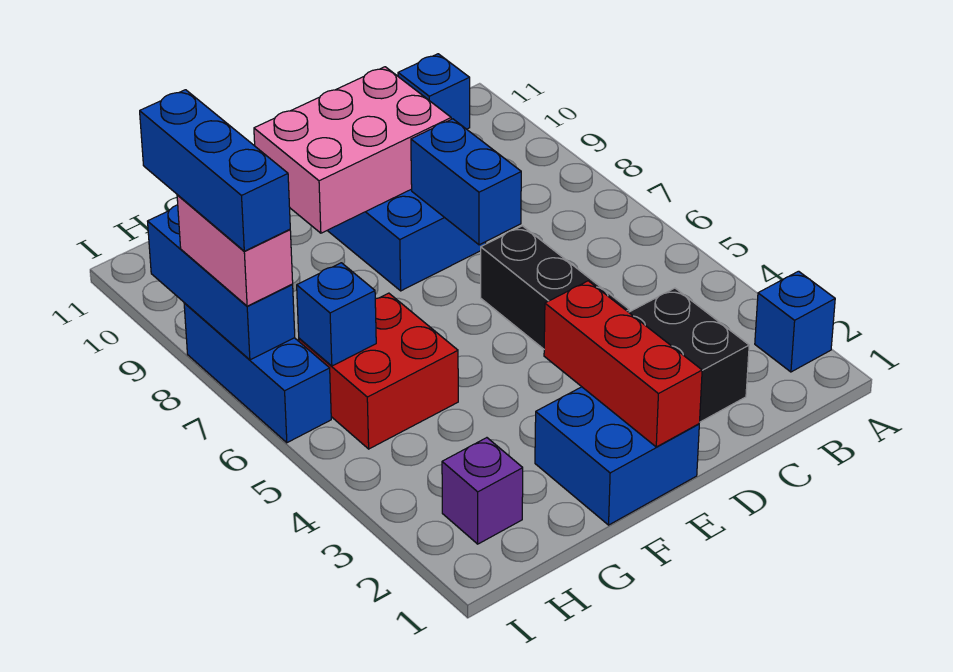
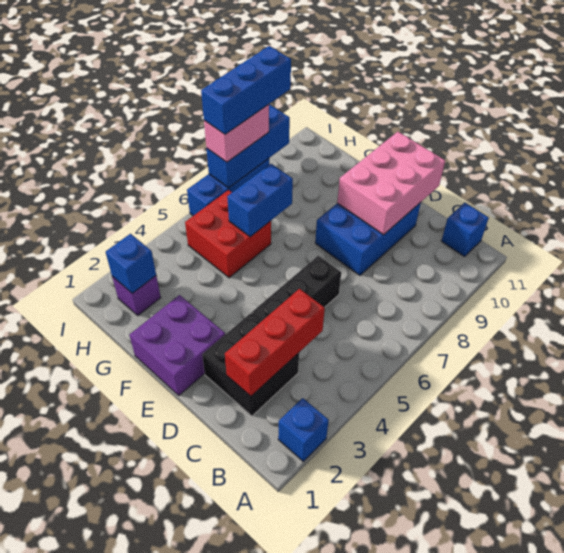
blue 1x2 brick [411,119,521,245] -> blue 1x2 brick moved to [227,164,293,237]
pink 2x3 brick [254,67,451,233] -> pink 2x3 brick turned to [337,132,445,235]
blue 2x2 brick [535,387,699,525] -> purple 2x2 brick [130,295,225,395]
red 1x3 brick [544,281,702,447] -> red 1x3 brick moved to [225,289,325,396]
blue 1x1 brick [297,263,376,366] -> blue 1x1 brick moved to [106,234,156,293]

